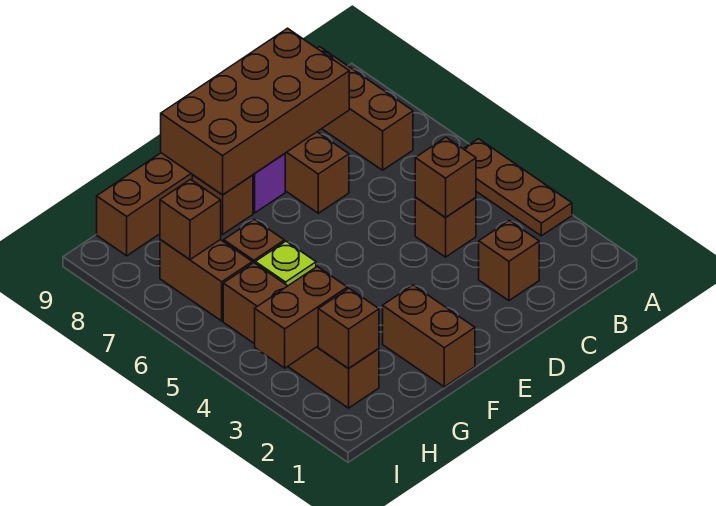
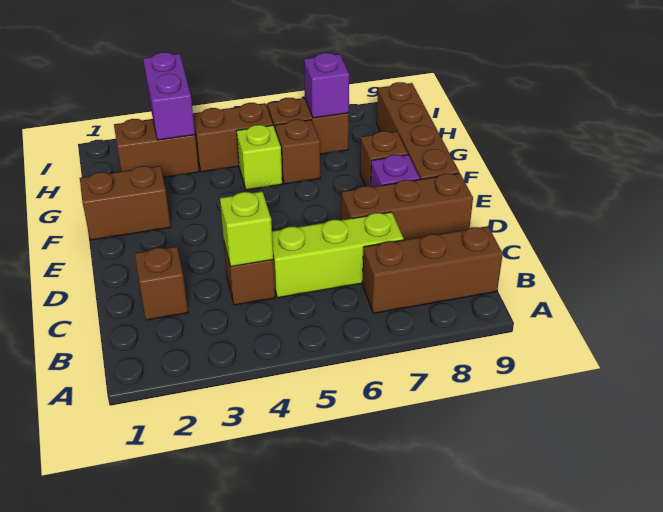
brown 1x3 plate [464,139,572,236] -> none
brown 1x1 brick [415,137,476,218] -> lime 1x1 brick [220,191,273,266]
none -> lime 1x3 brick [272,212,404,298]
brown 2x4 brick [161,28,349,195] -> none
brown 1x1 brick [318,288,379,369] -> none
brown 1x2 brick [255,267,347,368] -> purple 1x2 brick [143,52,195,140]
brown 1x1 brick [160,179,221,260] -> purple 1x1 brick [304,53,349,118]

